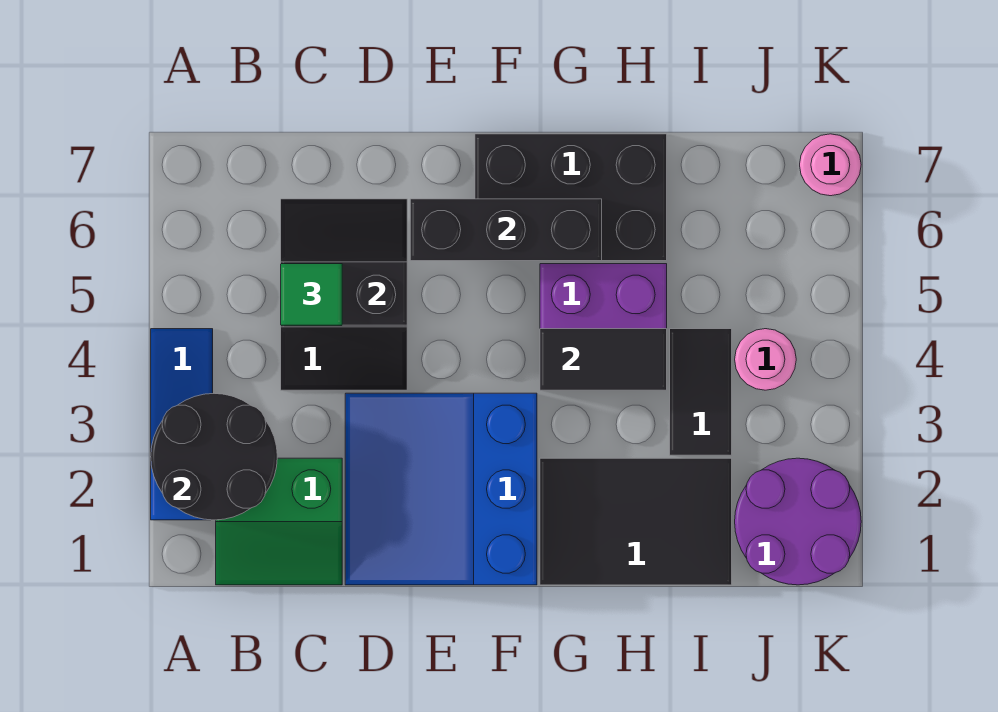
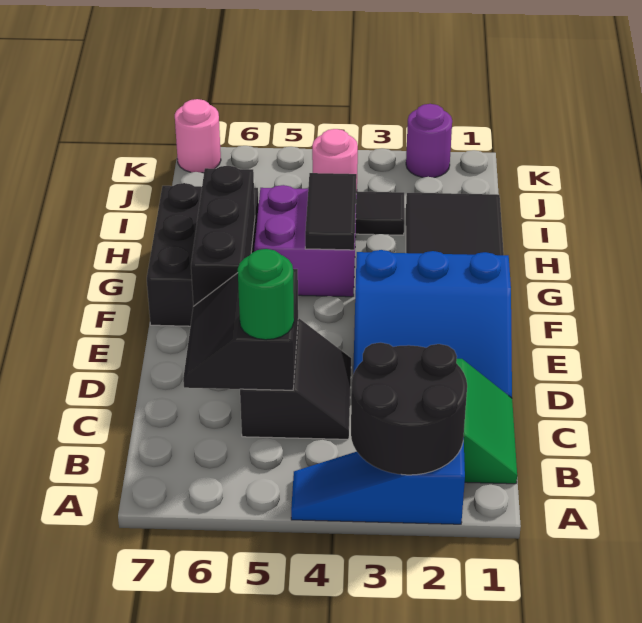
green 1x1 tile [281,264,342,325] -> green 1x1 round brick [238,249,294,340]
purple 2x2 round brick [735,458,861,585] -> purple 1x1 round brick [406,104,452,178]

